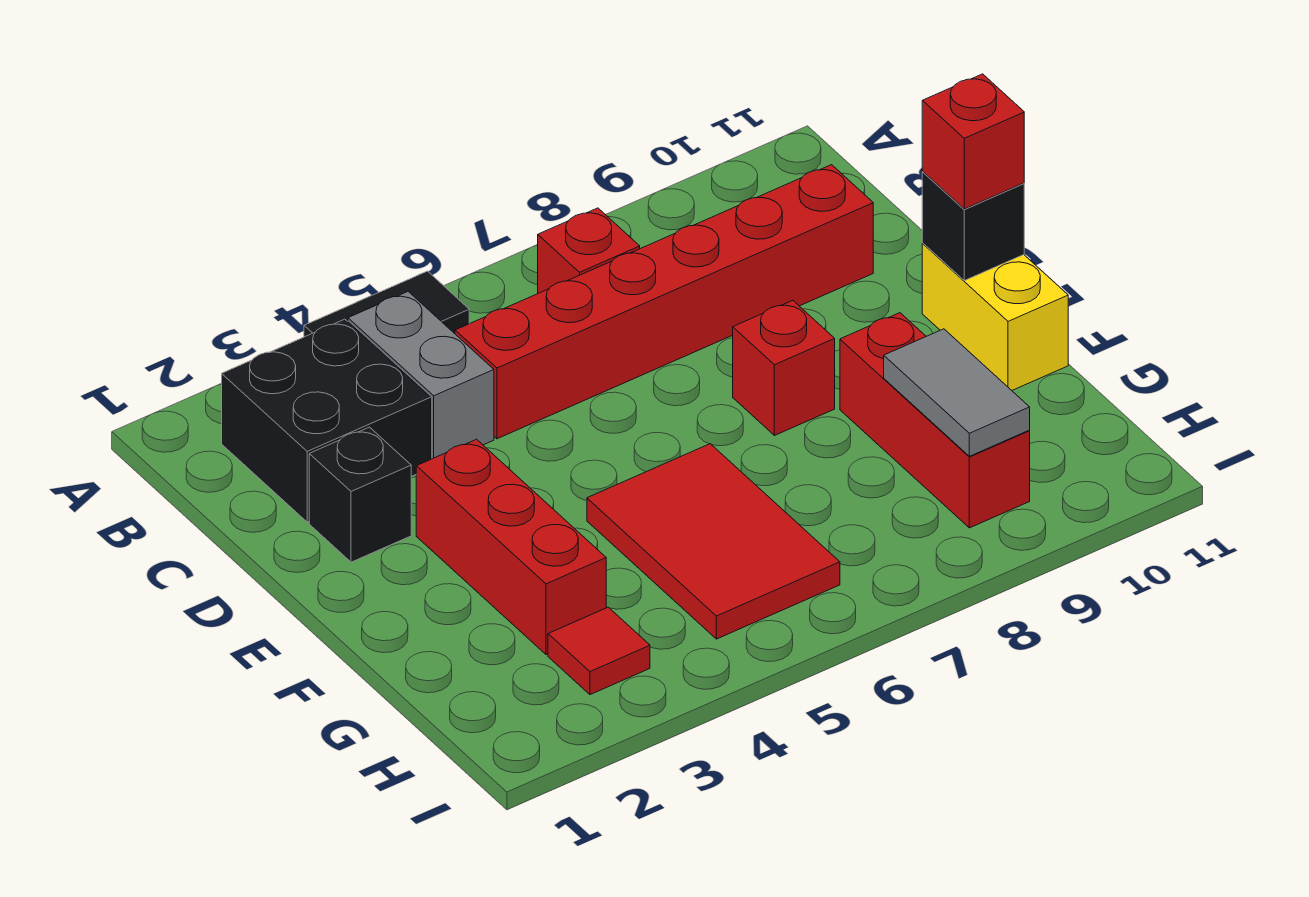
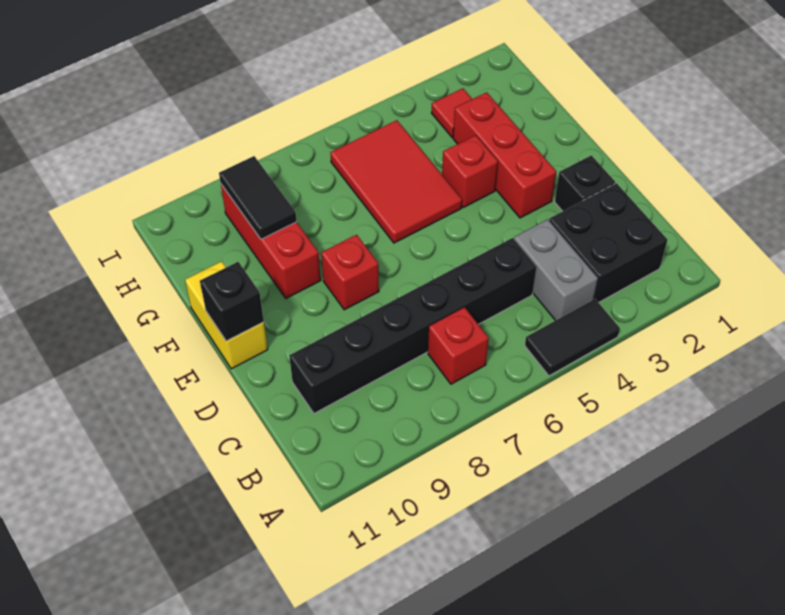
red 1x6 brick [455,165,873,439] -> black 1x6 brick [289,238,536,413]
red 1x1 brick [922,74,1024,209] -> red 1x1 brick moved to [442,135,498,208]
grey 1x2 tile [884,329,1030,456] -> black 1x2 tile [219,156,297,239]

